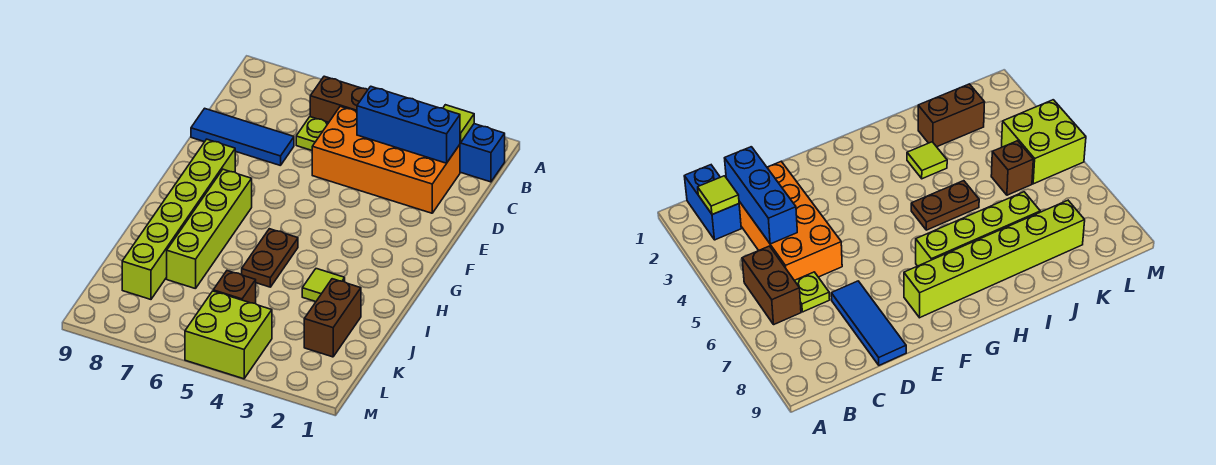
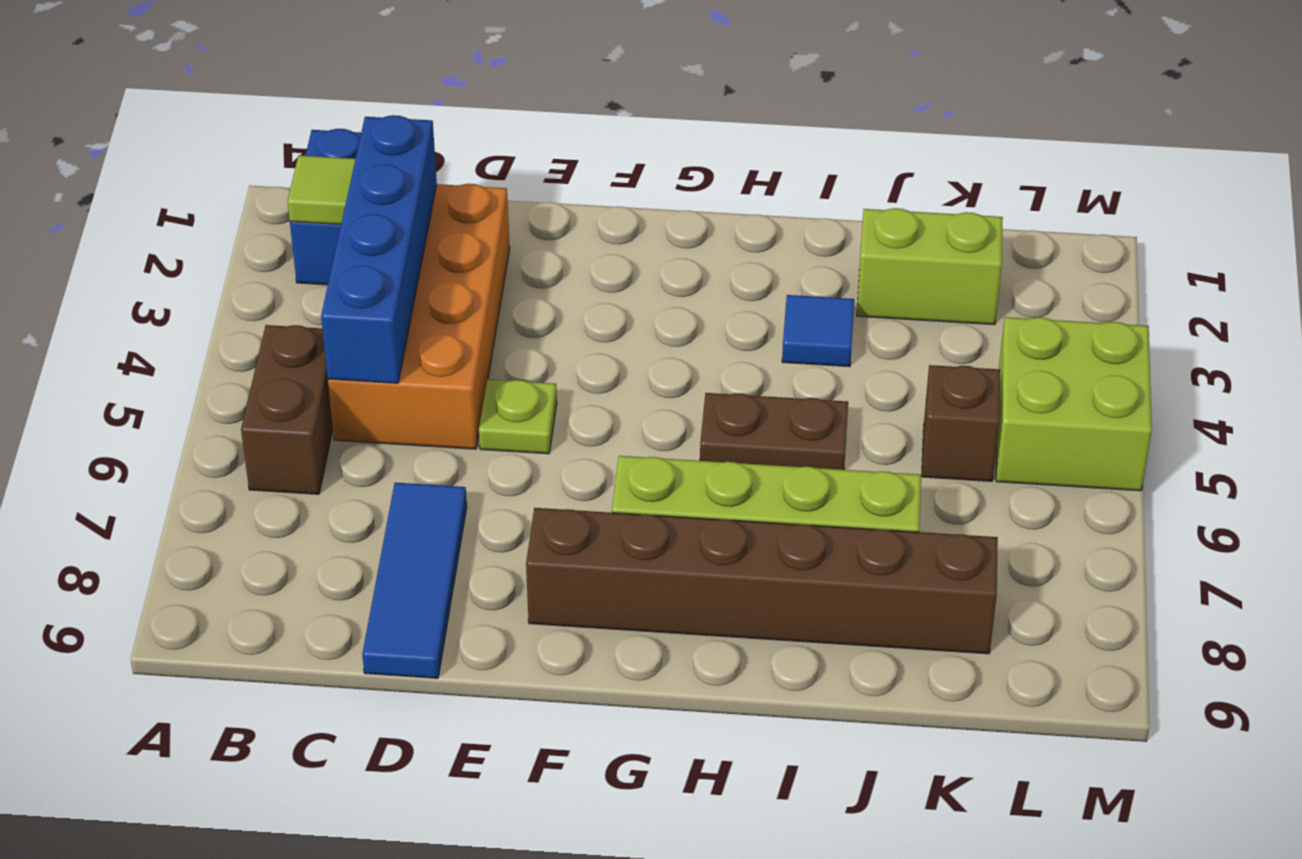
blue 1x3 brick [357,86,460,163] -> blue 1x4 brick [321,115,437,383]
lime 1x1 plate [296,117,329,150] -> lime 1x1 plate moved to [479,379,557,454]
lime 1x6 brick [122,139,235,299] -> brown 1x6 brick [526,508,998,654]
lime 1x1 tile [302,269,345,302] -> blue 1x1 tile [782,295,854,367]
brown 1x2 brick [304,279,361,357] -> lime 1x2 brick [857,208,1003,325]

